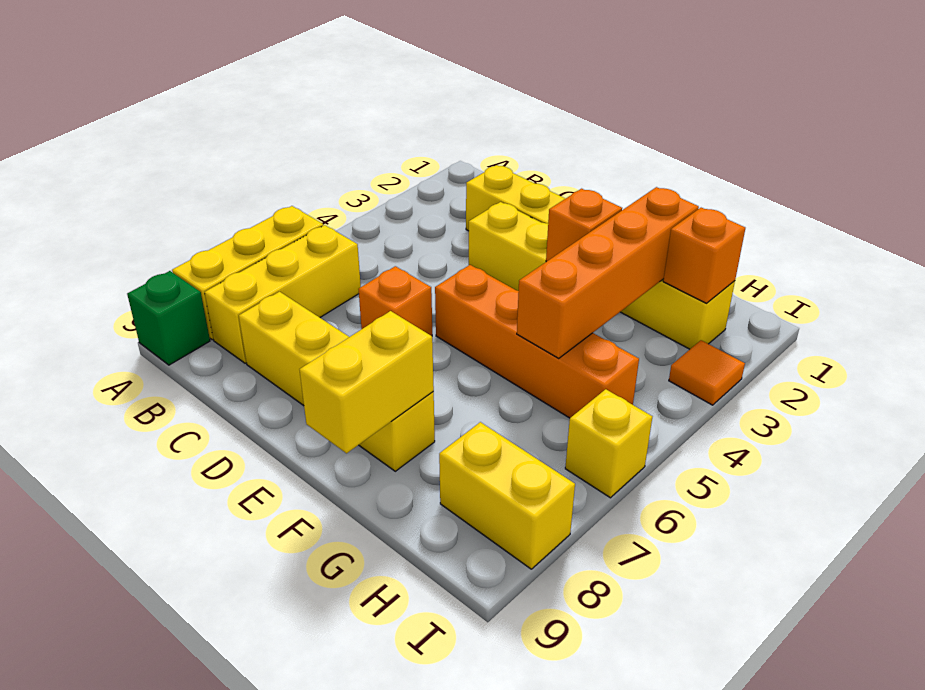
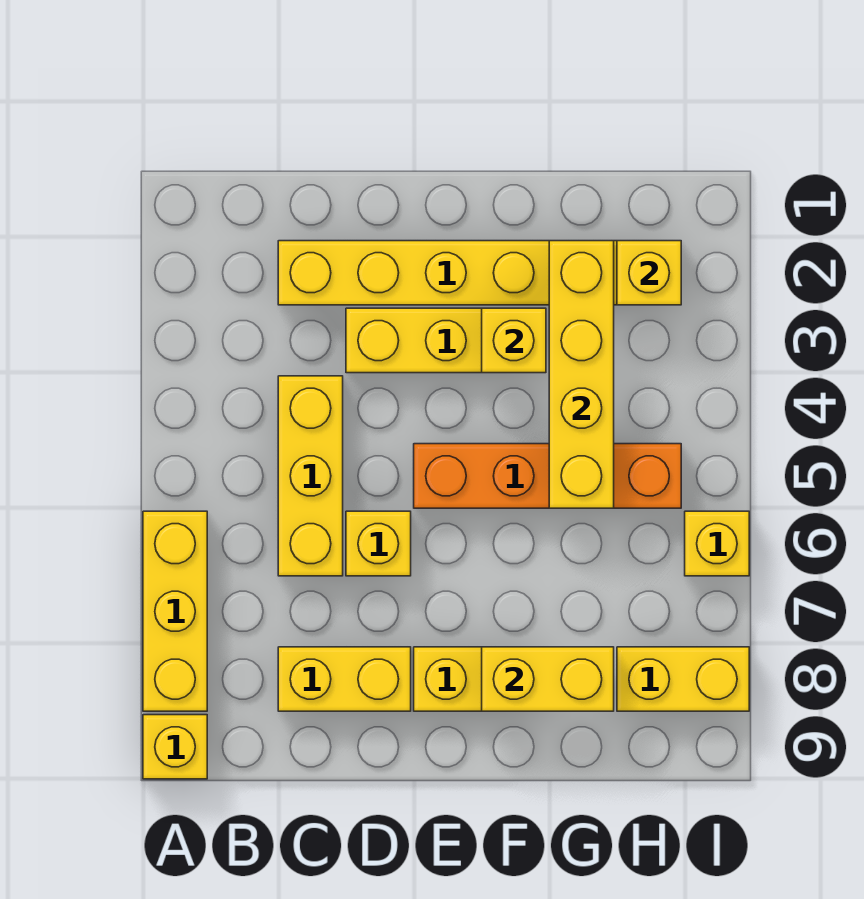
green 1x1 brick [127,271,210,365] -> yellow 1x1 brick [143,715,207,779]
yellow 1x3 brick [205,225,361,363] -> yellow 1x3 brick moved to [278,376,343,576]
orange 1x1 brick [359,266,432,336] -> yellow 1x1 brick [346,511,411,576]
orange 1x1 brick [546,189,622,262] -> yellow 1x1 brick [482,308,546,373]
yellow 1x2 brick [299,311,434,453] -> yellow 1x2 brick turned to [482,647,614,711]
orange 1x4 brick [517,187,699,358] -> yellow 1x4 brick [549,241,614,508]
orange 1x1 brick [663,208,745,303] -> yellow 1x1 brick [617,241,681,305]
orange 1x1 tile [669,340,745,405] -> none

